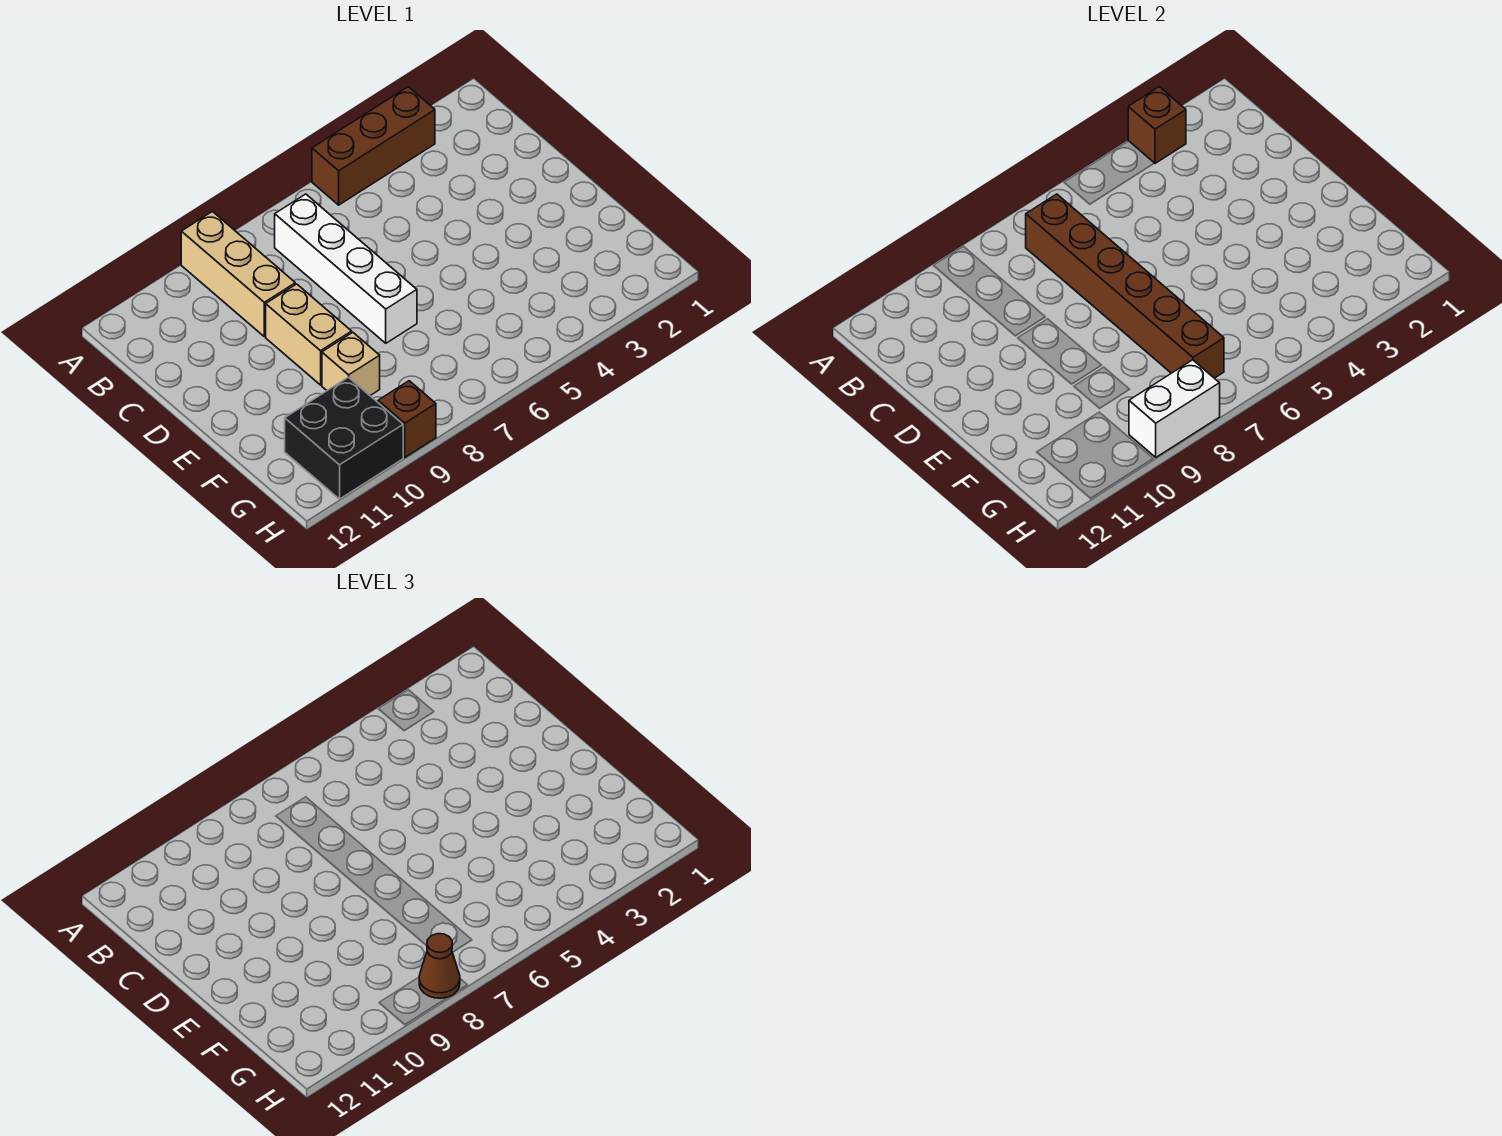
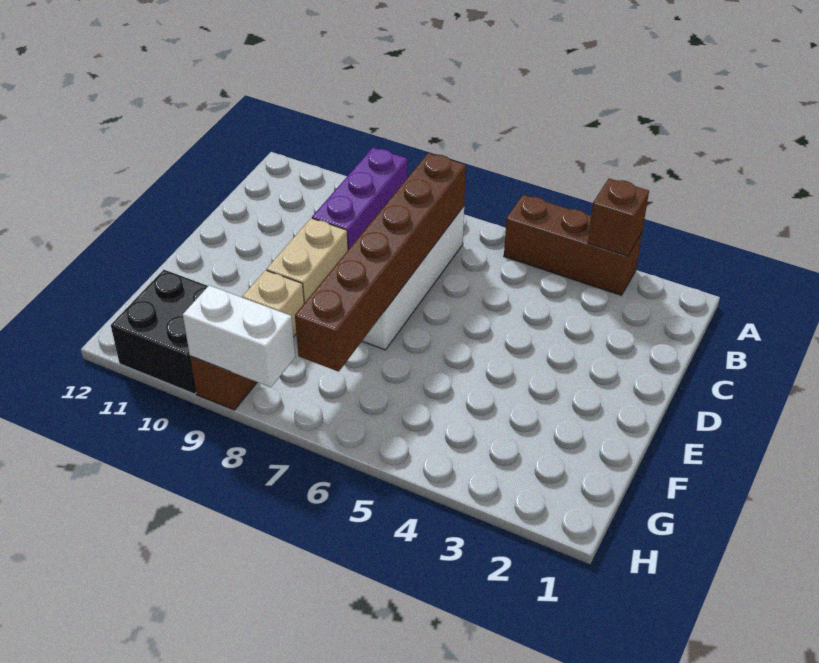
tan 1x3 brick [181,212,295,337] -> purple 1x3 brick [312,148,407,250]
brown 1x1 cone [419,934,460,998] -> none

